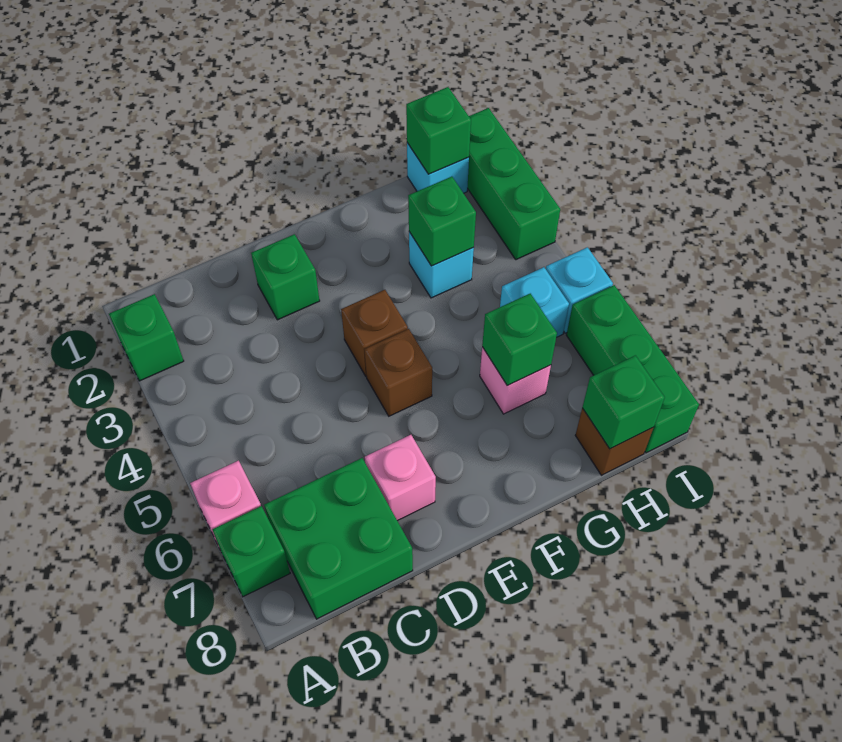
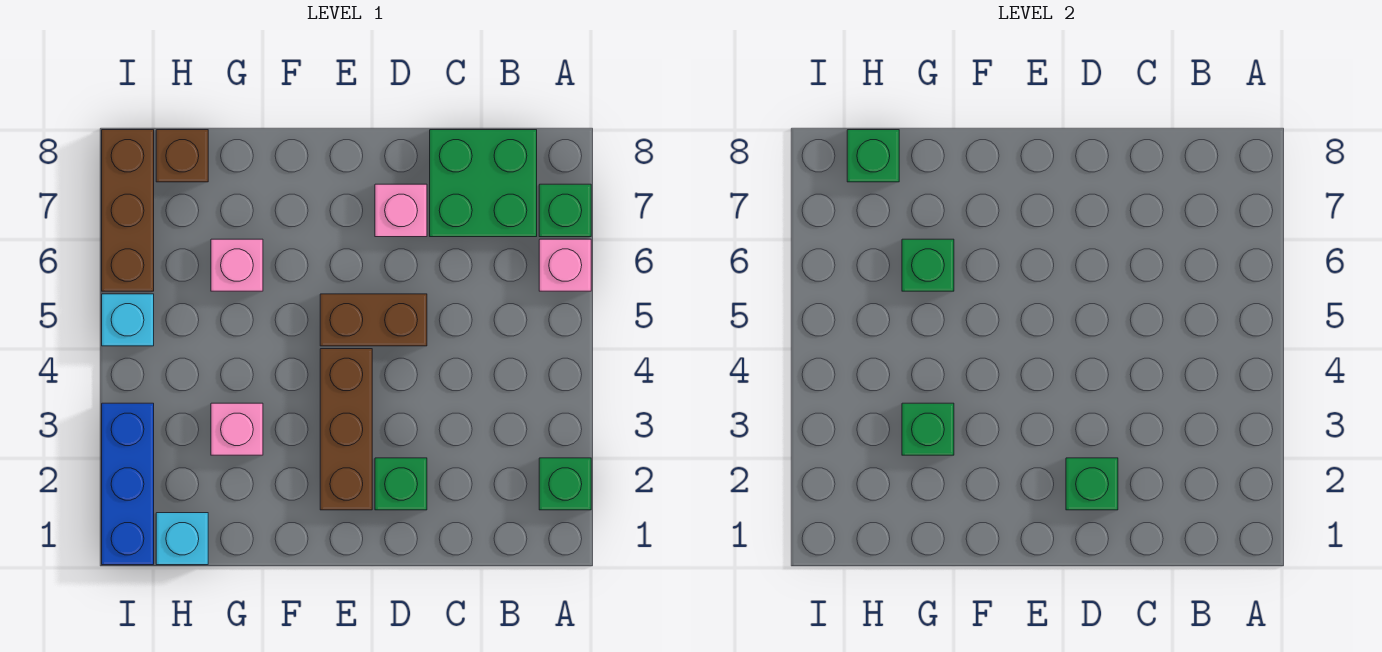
brown 1x1 brick [341,290,408,376] -> brown 1x3 brick [320,349,372,510]
brown 1x1 brick [364,329,432,416] -> brown 1x2 brick [320,294,427,346]
cyan 1x1 brick [409,232,474,298] -> pink 1x1 brick [211,403,263,455]
green 1x1 brick [406,87,471,174] -> green 1x1 brick moved to [1066,458,1118,510]
cyan 1x1 brick [500,267,569,337] -> none
green 1x3 brick [467,108,560,260] -> blue 1x3 brick [102,403,154,565]
green 1x3 brick [567,285,699,453] -> brown 1x3 brick [102,130,154,291]

